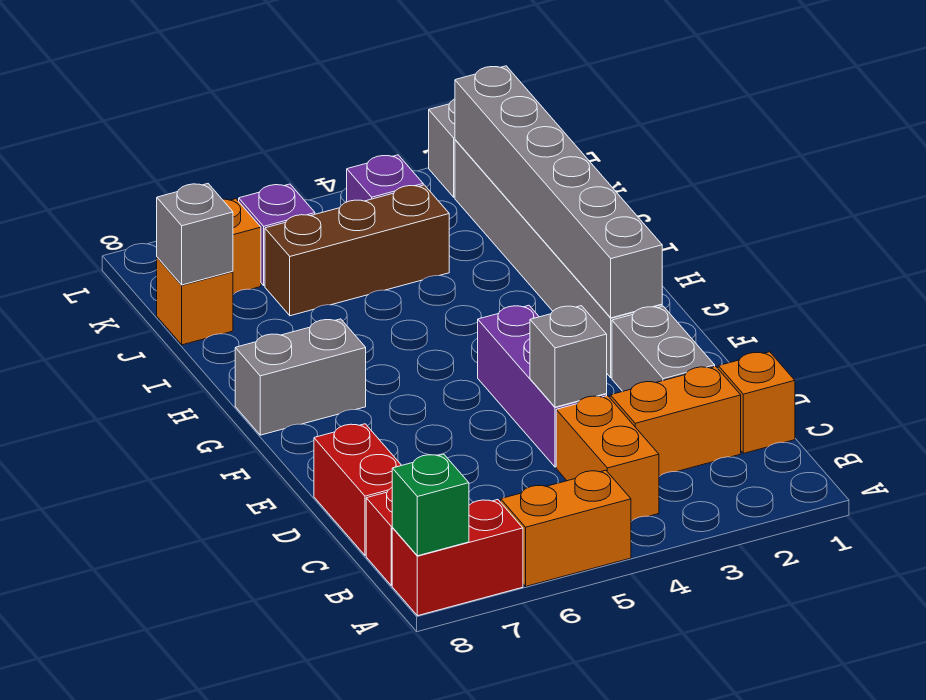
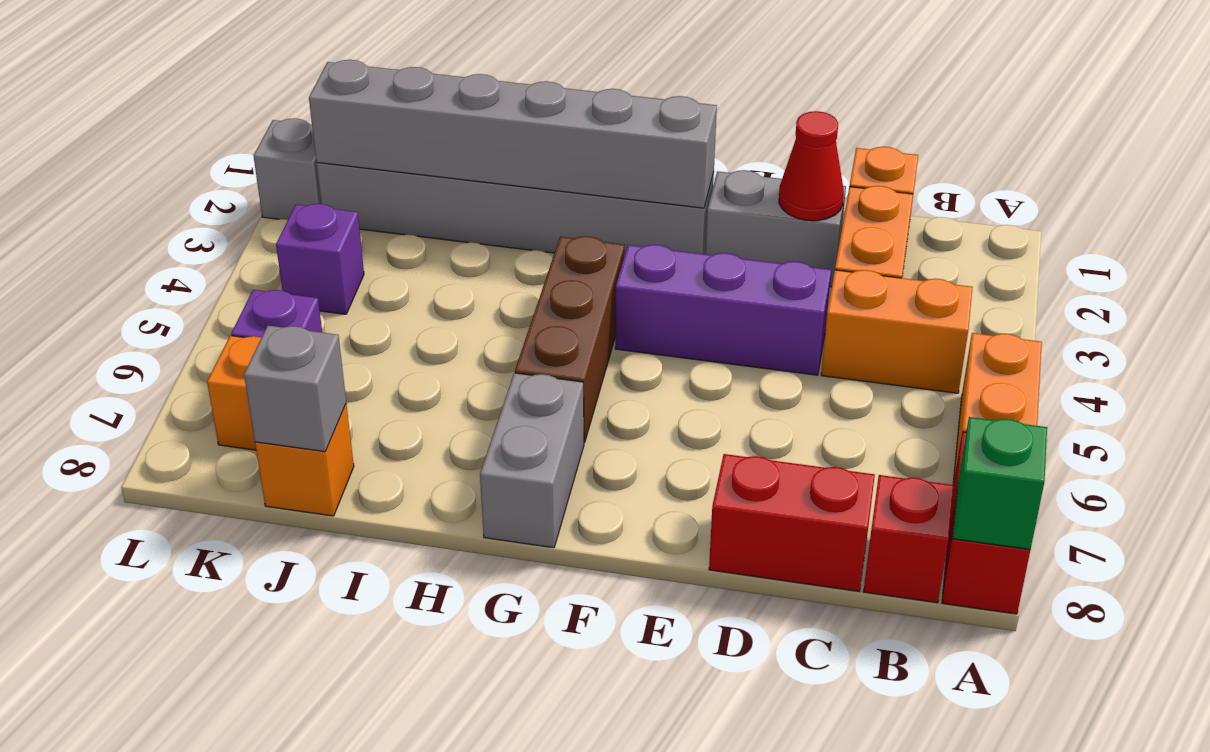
none -> red 1x1 cone [779,111,844,221]
grey 1x1 brick [530,306,607,407] -> none
brown 1x3 brick [265,185,449,316] -> brown 1x3 brick moved to [515,236,624,443]

